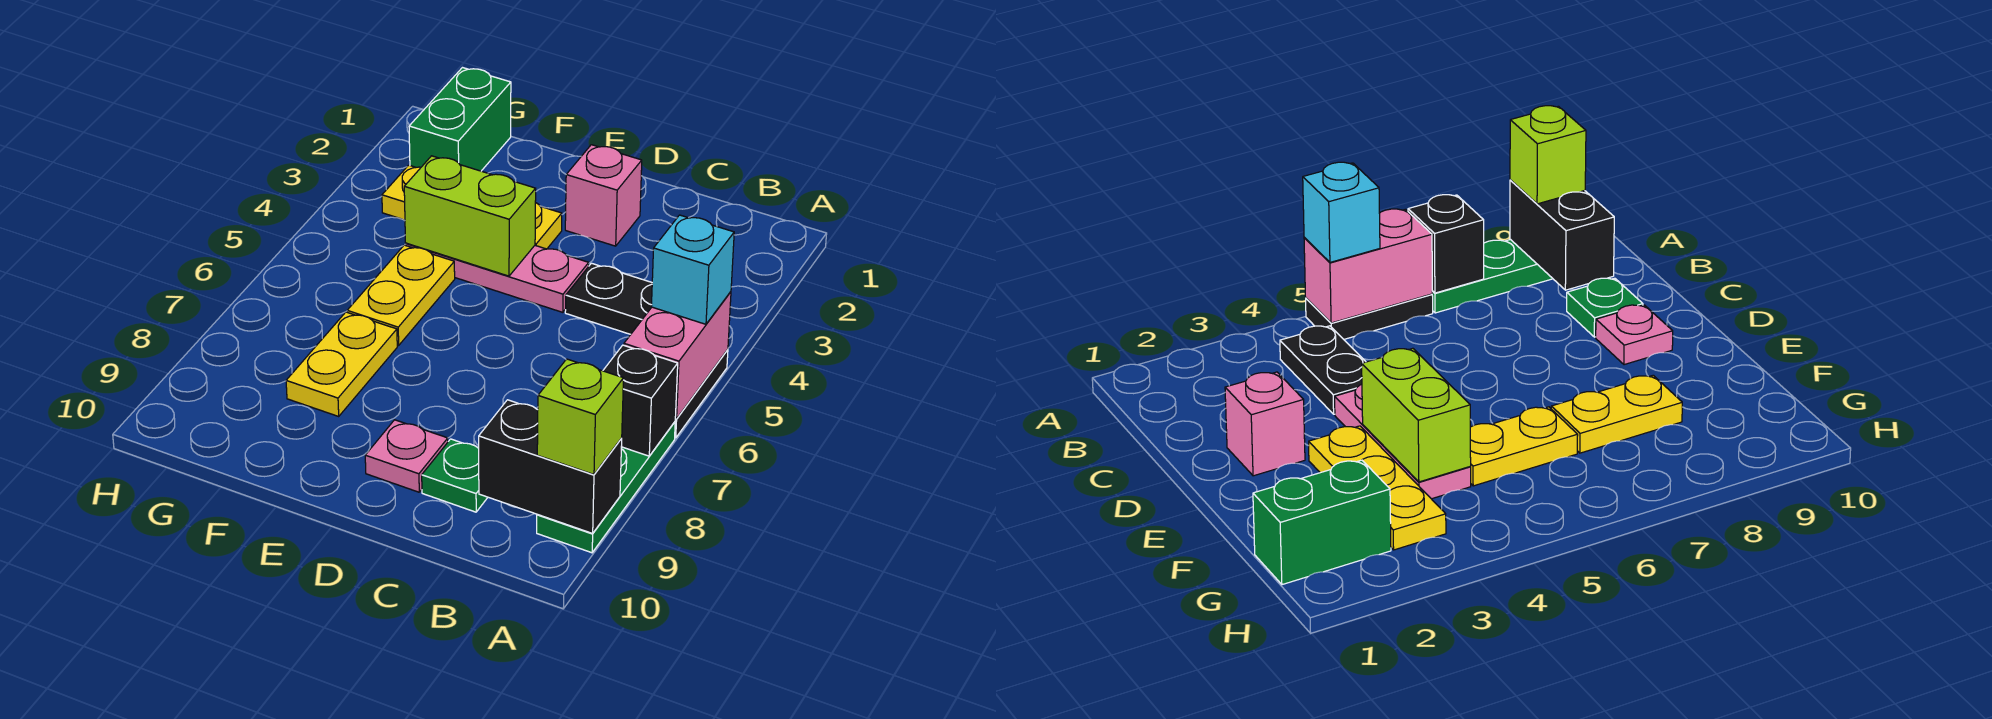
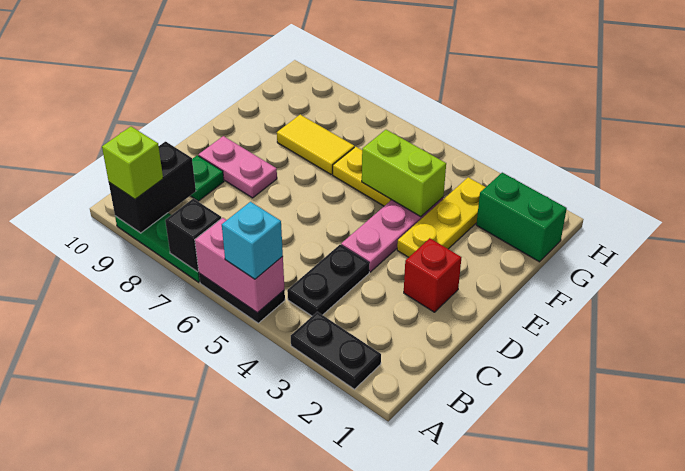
none -> black 1x2 plate [291,312,381,389]
pink 1x1 brick [565,145,642,246] -> red 1x1 brick [404,238,462,312]
pink 1x1 plate [365,420,448,492] -> pink 1x2 plate [199,136,277,198]
lime 1x2 brick [404,156,536,276] -> lime 1x2 brick turned to [362,130,446,217]
yellow 1x2 plate [286,312,397,416] -> yellow 1x2 tile [277,115,354,174]

